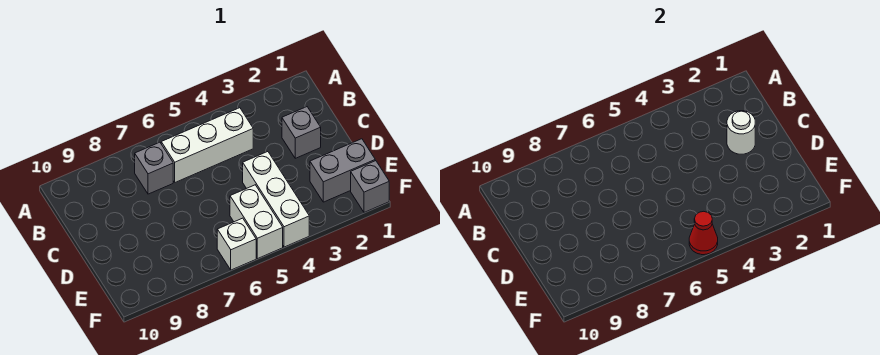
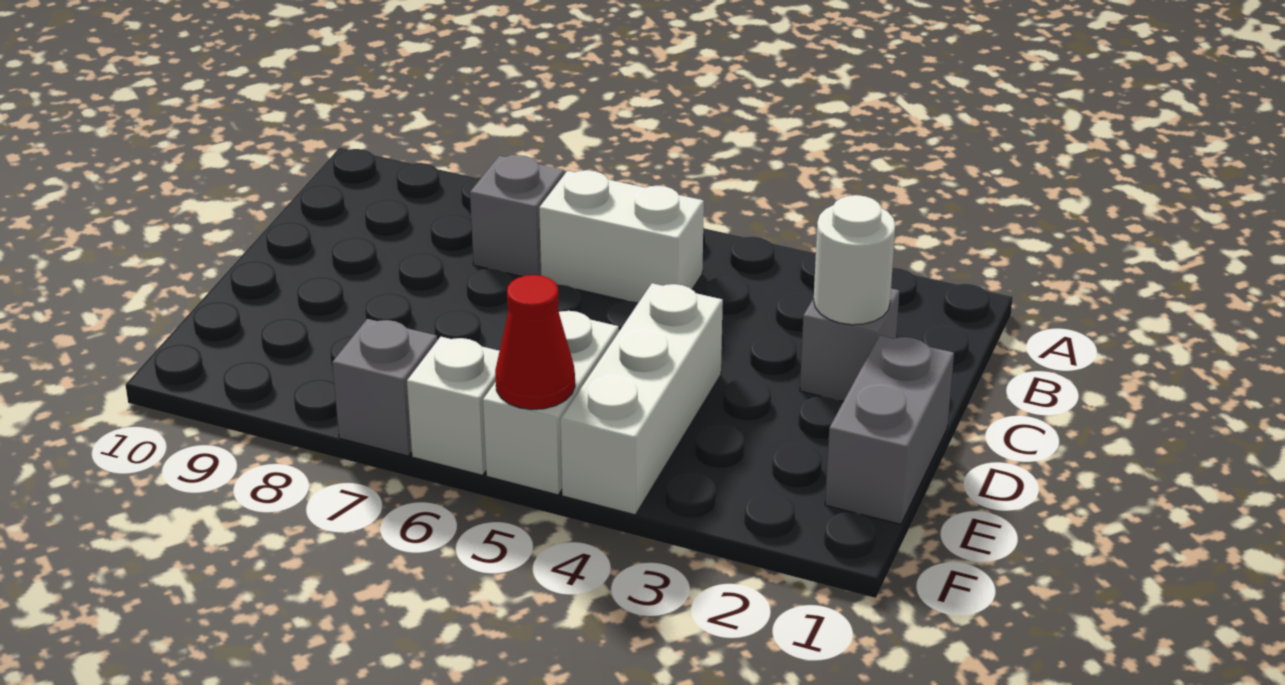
white 1x3 brick [161,108,253,182] -> white 1x2 brick [539,170,704,302]
grey 1x2 brick [310,139,375,202] -> grey 1x2 brick turned to [825,336,954,524]
grey 1x1 brick [351,161,389,212] -> grey 1x1 brick moved to [332,319,437,456]

